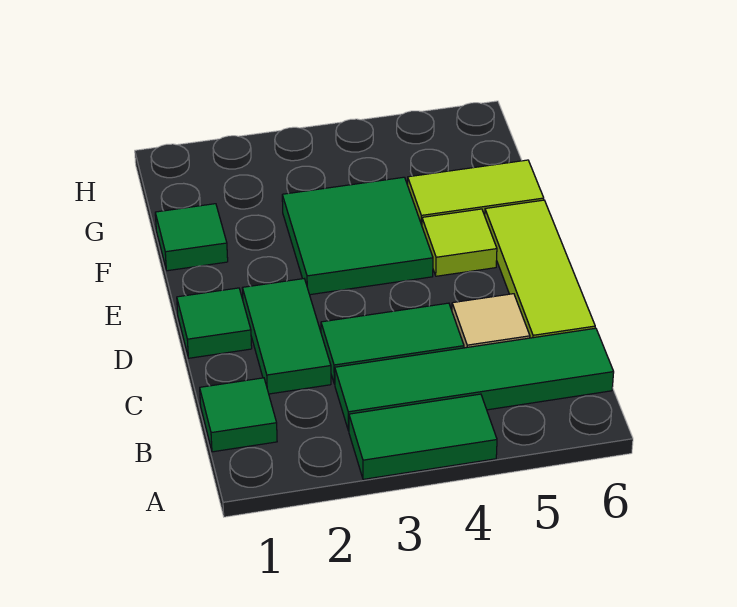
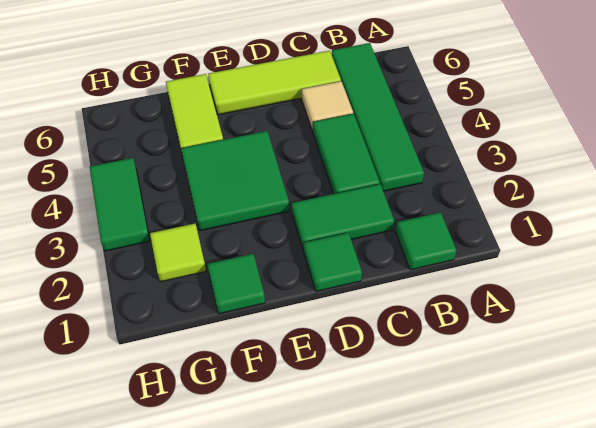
green 1x2 tile [349,394,497,479] -> green 1x2 tile moved to [90,158,150,251]
lime 1x1 tile [422,209,497,276] -> lime 1x1 tile moved to [150,224,206,282]

